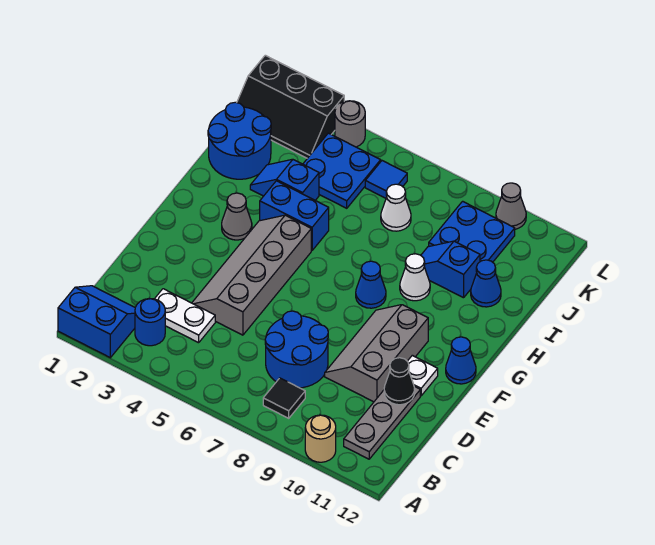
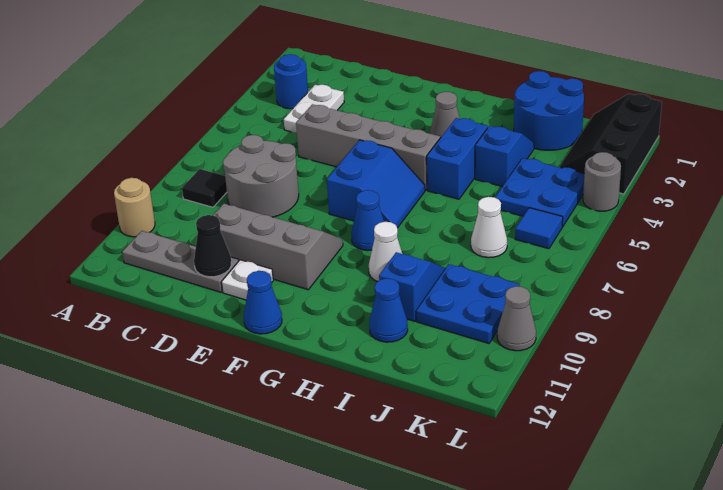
blue 2x2 slope [58,286,135,358] -> blue 2x2 slope moved to [327,140,425,228]
blue 2x2 round brick [265,311,328,388] -> grey 2x2 round brick [223,135,299,217]

